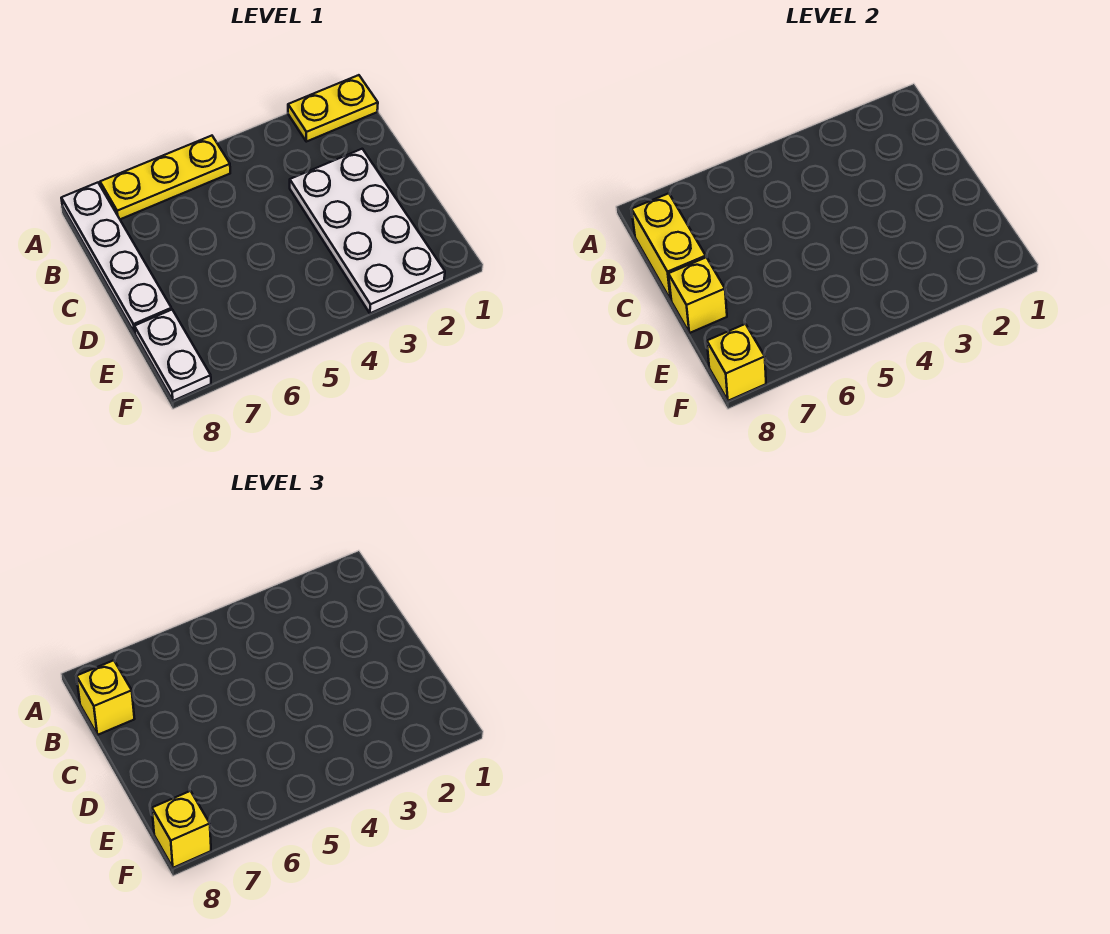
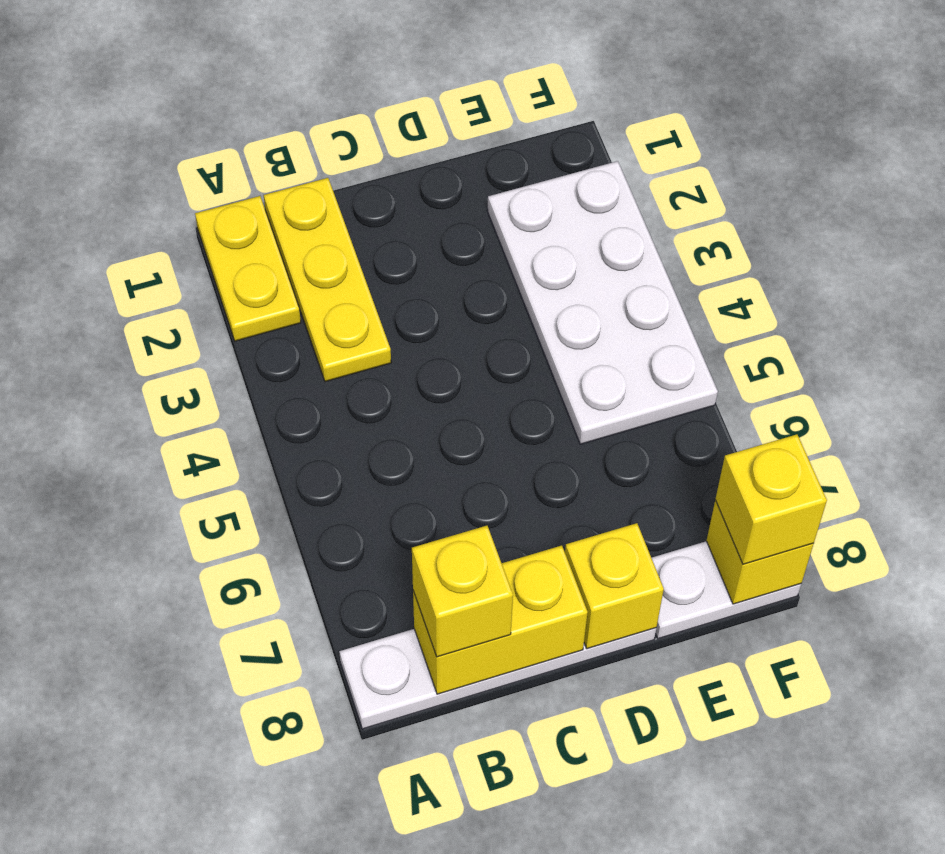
yellow 1x3 plate [100,136,230,219] -> yellow 1x3 plate moved to [264,178,391,382]
white 2x4 plate [290,149,445,313] -> white 2x4 plate turned to [487,161,718,444]

